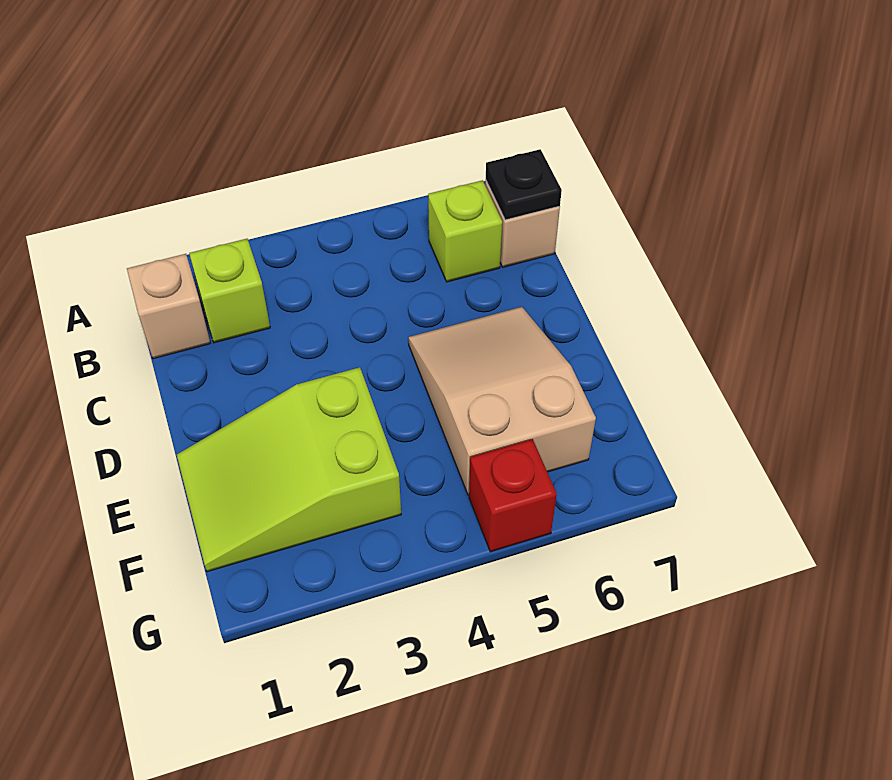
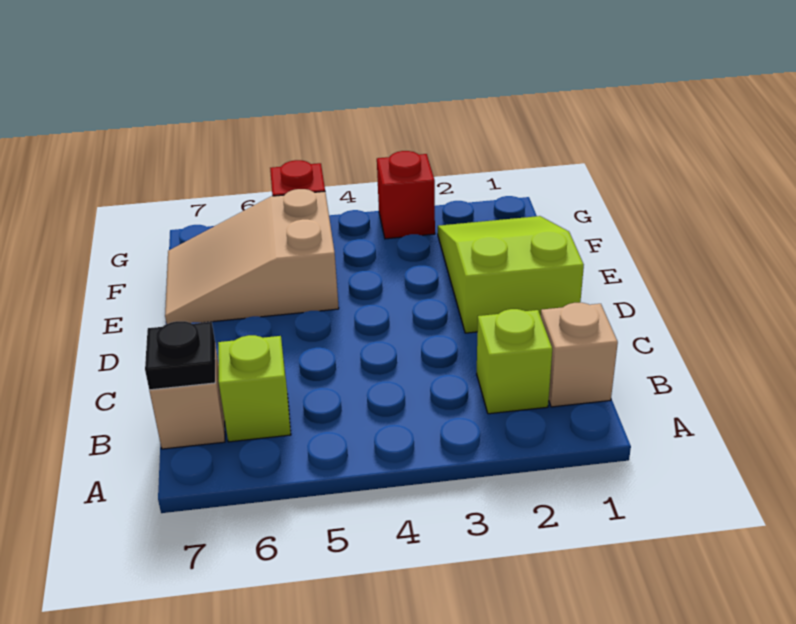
tan 2x3 slope [408,307,596,495] -> tan 2x3 slope turned to [165,189,339,324]
lime 2x3 slope [177,367,401,572] -> lime 2x3 slope turned to [438,216,584,333]
none -> red 1x1 brick [377,151,435,239]

